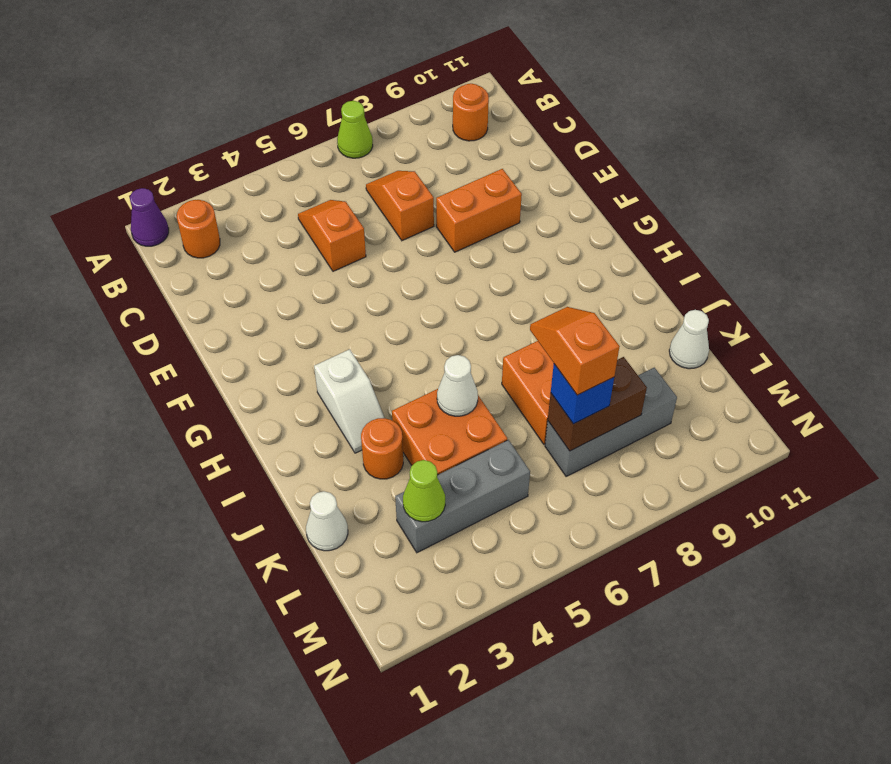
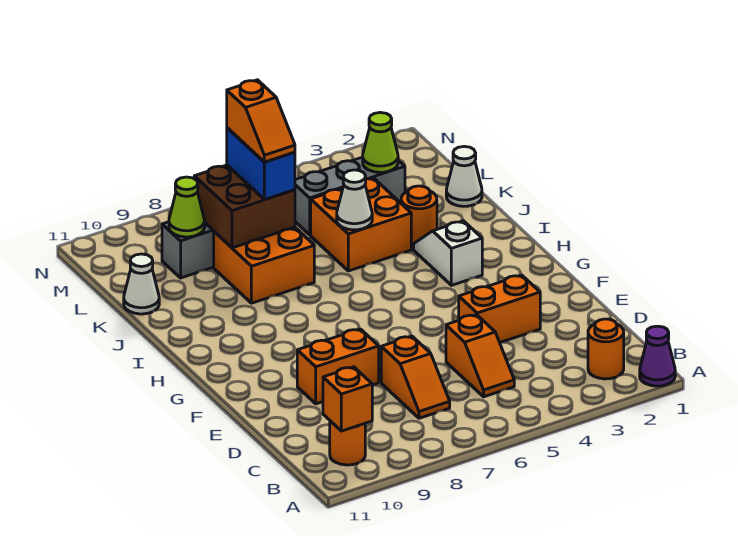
lime 1x1 cone [337,101,373,158] -> lime 1x1 cone moved to [169,177,205,237]
none -> orange 1x1 brick [323,367,372,431]
none -> orange 1x2 brick [459,275,540,342]
brown 1x2 brick [548,357,647,451] -> brown 2x2 brick [194,165,295,248]
blue 1x1 brick [551,364,614,424] -> blue 1x2 brick [227,128,295,200]

